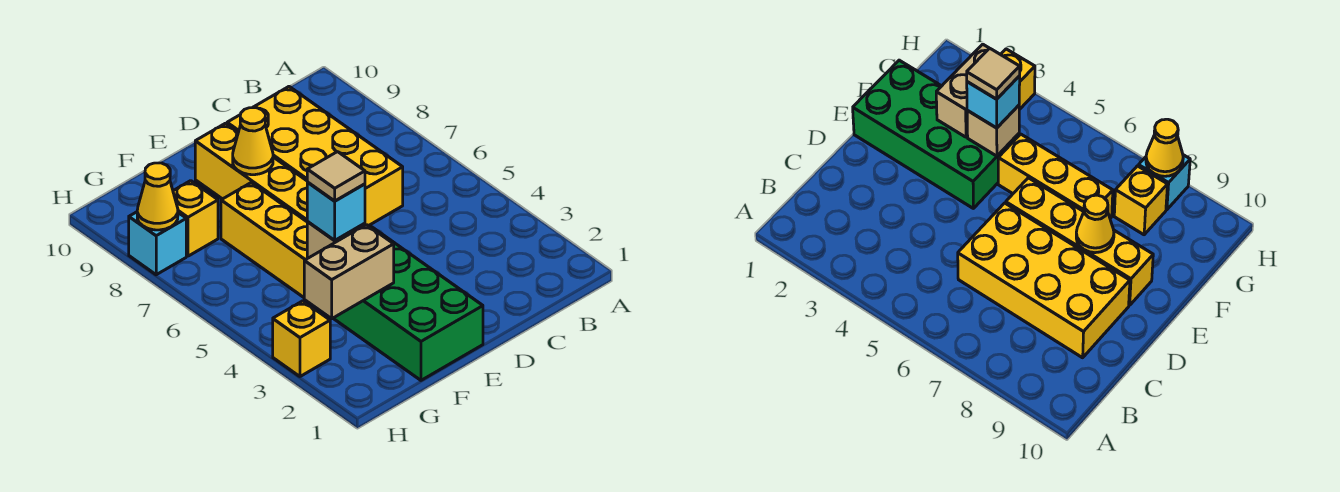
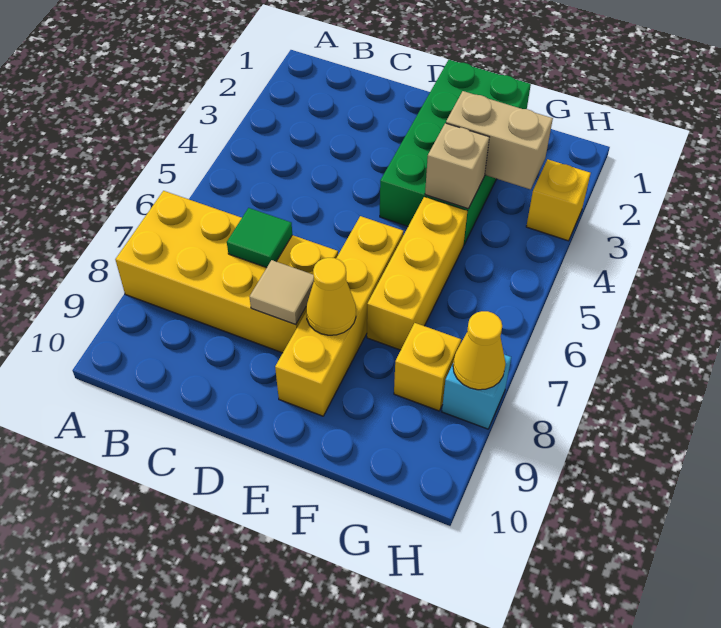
yellow 2x4 brick [227,87,403,226] -> yellow 2x4 brick turned to [115,191,338,353]
none -> green 1x1 tile [227,208,292,268]
cyan 1x1 brick [307,182,365,240] -> none
tan 1x1 tile [307,152,365,201] -> tan 1x1 tile moved to [250,260,314,325]

